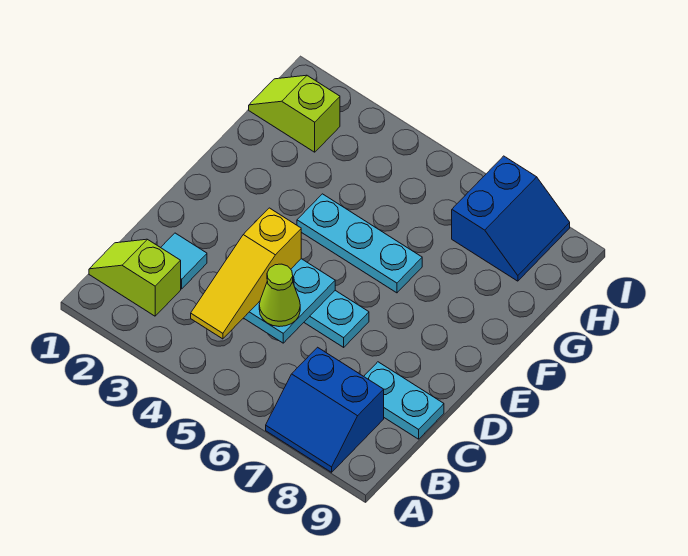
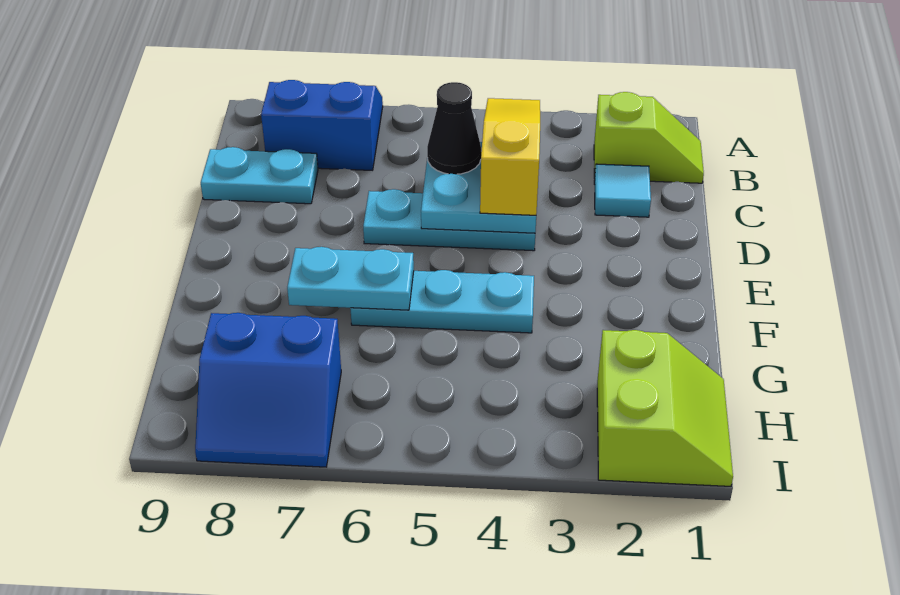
lime 1x1 cone [259,264,300,327] -> black 1x1 cone [427,82,481,174]
none -> cyan 1x2 plate [287,247,414,310]
lime 1x2 slope [249,75,340,152] -> lime 2x2 slope [597,330,733,486]
blue 2x2 slope [452,156,570,281] -> blue 2x2 slope turned to [195,313,341,467]

